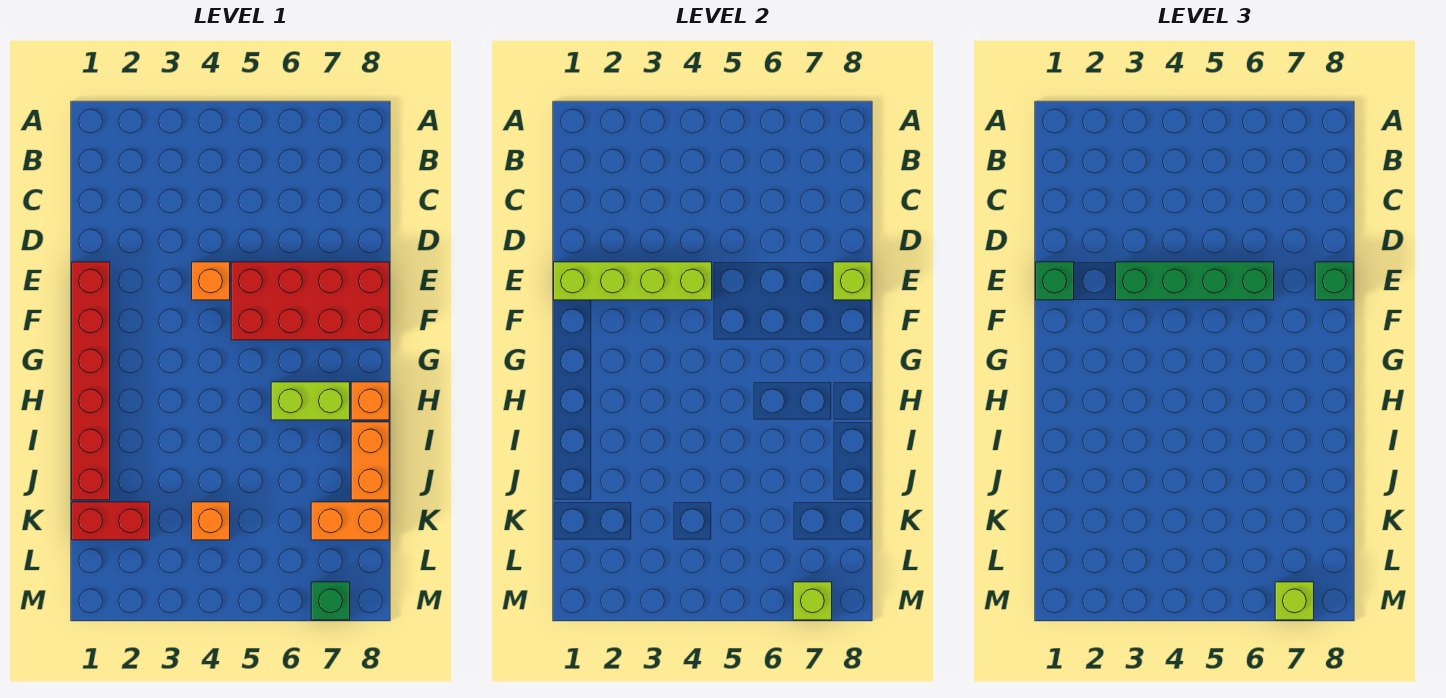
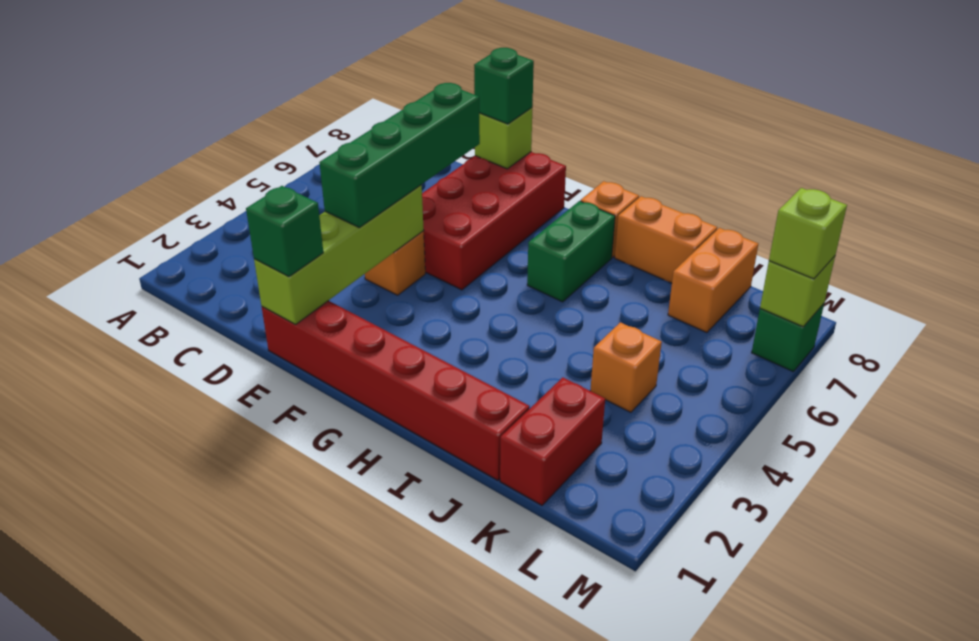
lime 1x2 brick [271,382,350,420] -> green 1x2 brick [527,201,615,302]

